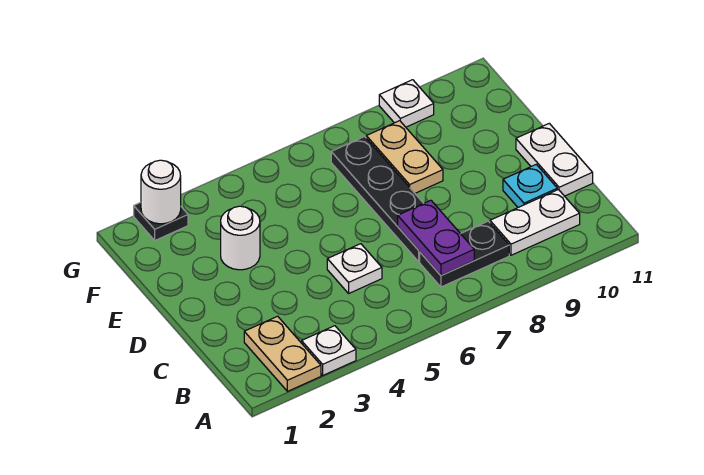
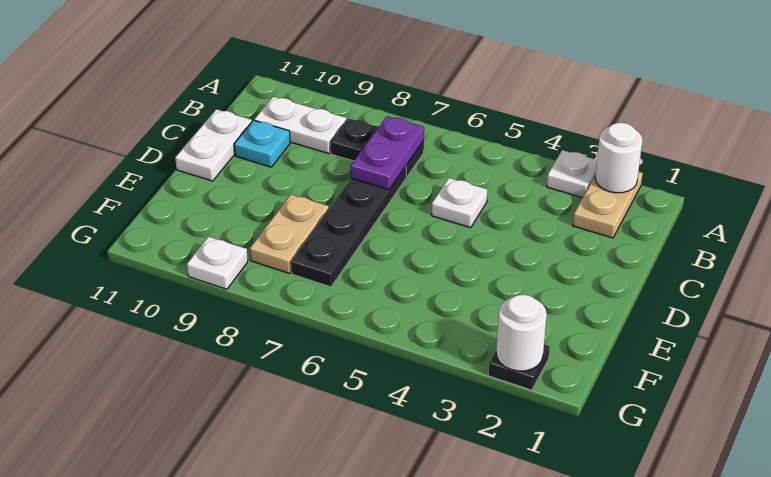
white 1x1 round brick [221,206,260,270] -> white 1x1 round brick moved to [595,123,642,193]

